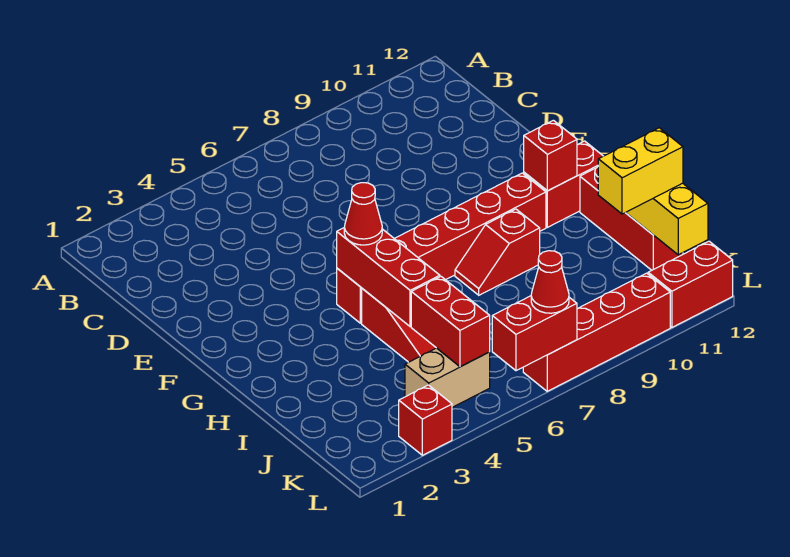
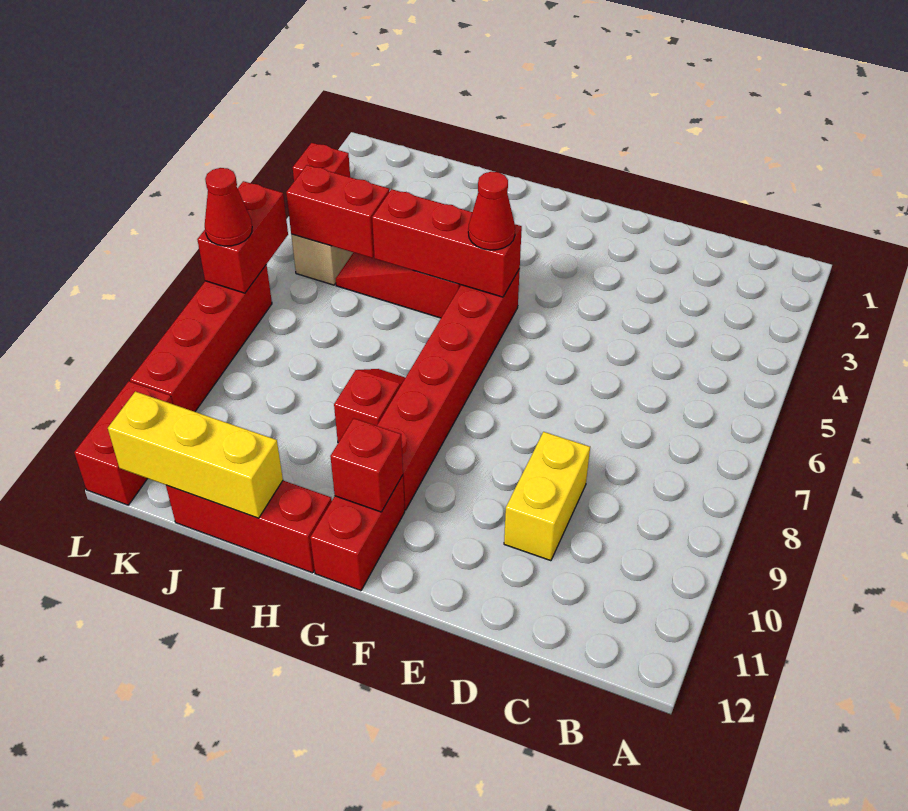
yellow 1x2 brick [598,128,683,214] -> yellow 1x2 brick moved to [504,432,590,561]

